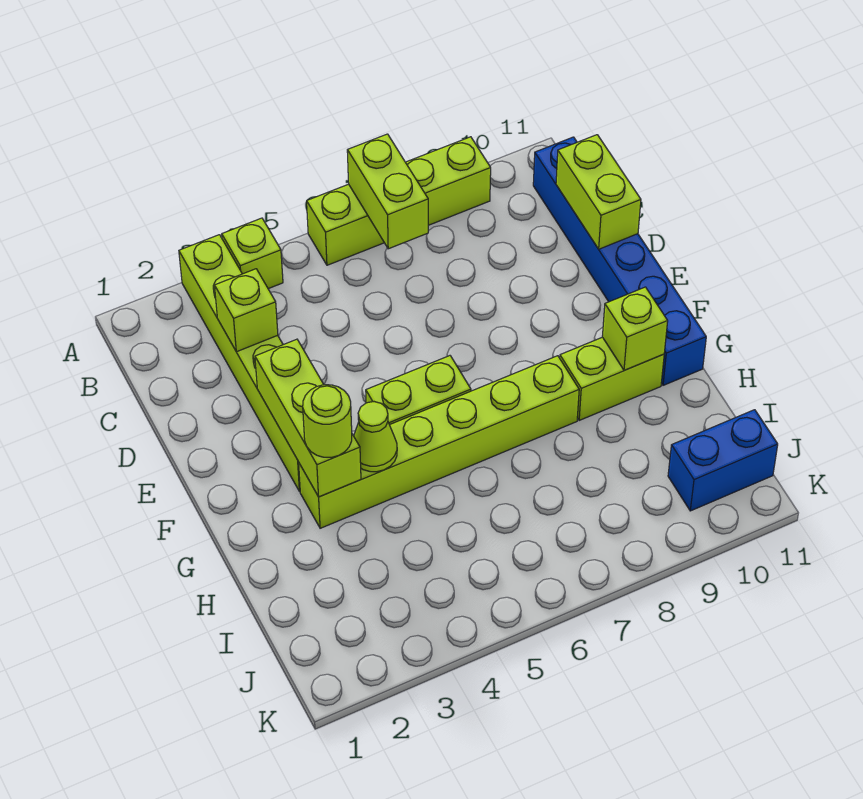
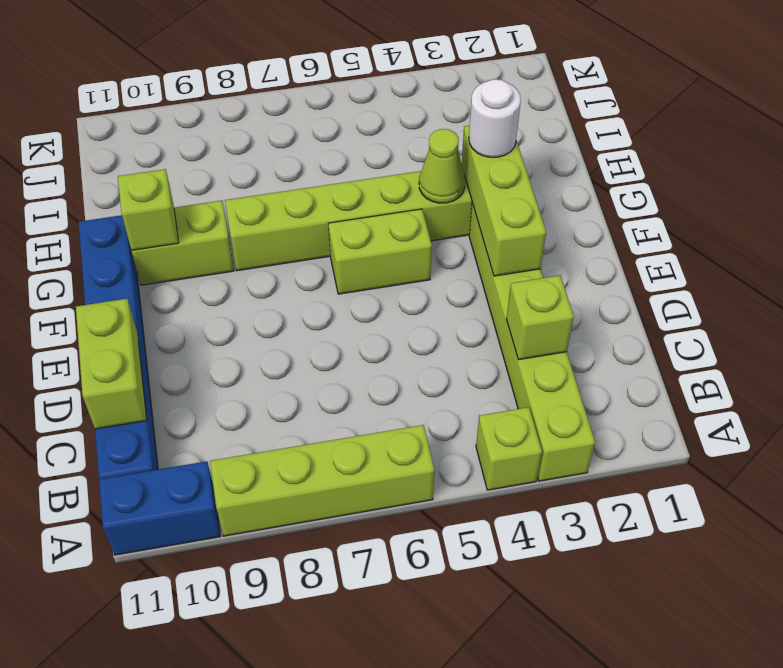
lime 1x2 brick [347,134,428,249] -> none
lime 1x1 round brick [303,385,352,457] -> white 1x1 round brick [469,79,521,157]
blue 1x2 brick [668,410,778,511] -> blue 1x2 brick moved to [99,461,220,555]

